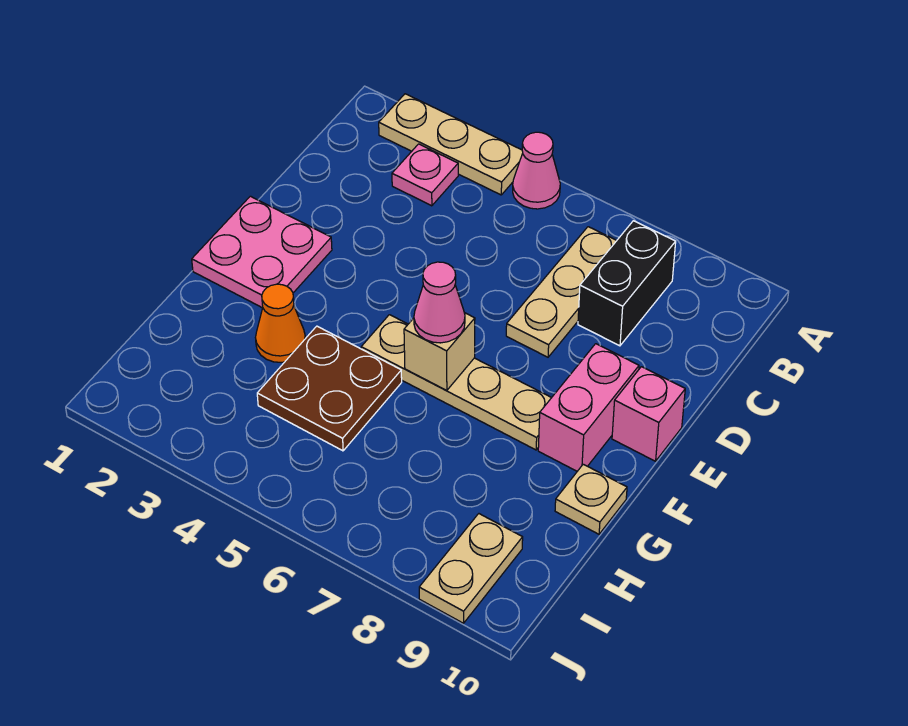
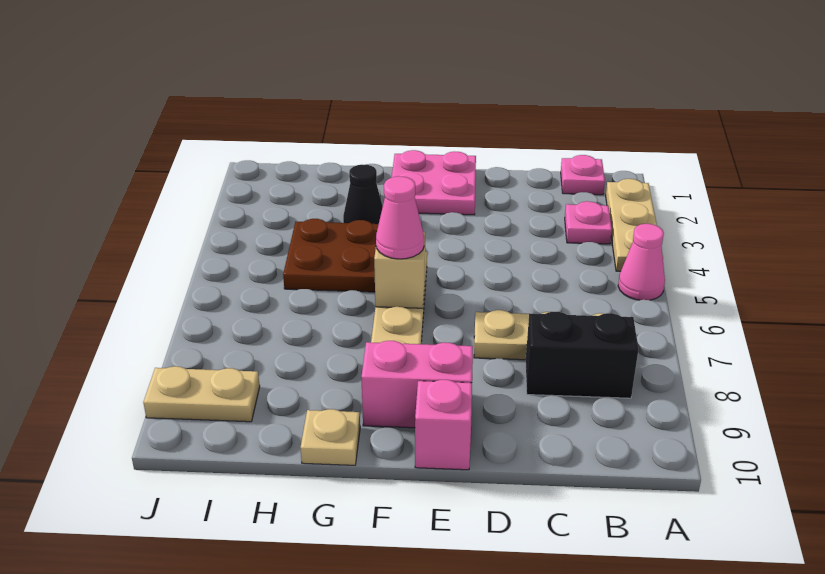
none -> pink 1x1 plate [561,155,605,195]
orange 1x1 cone [255,284,305,362] -> black 1x1 cone [343,165,383,224]

